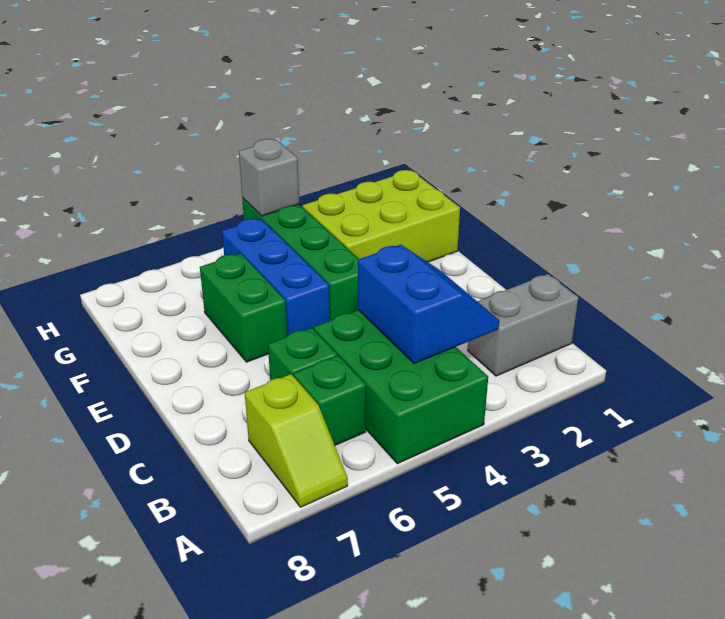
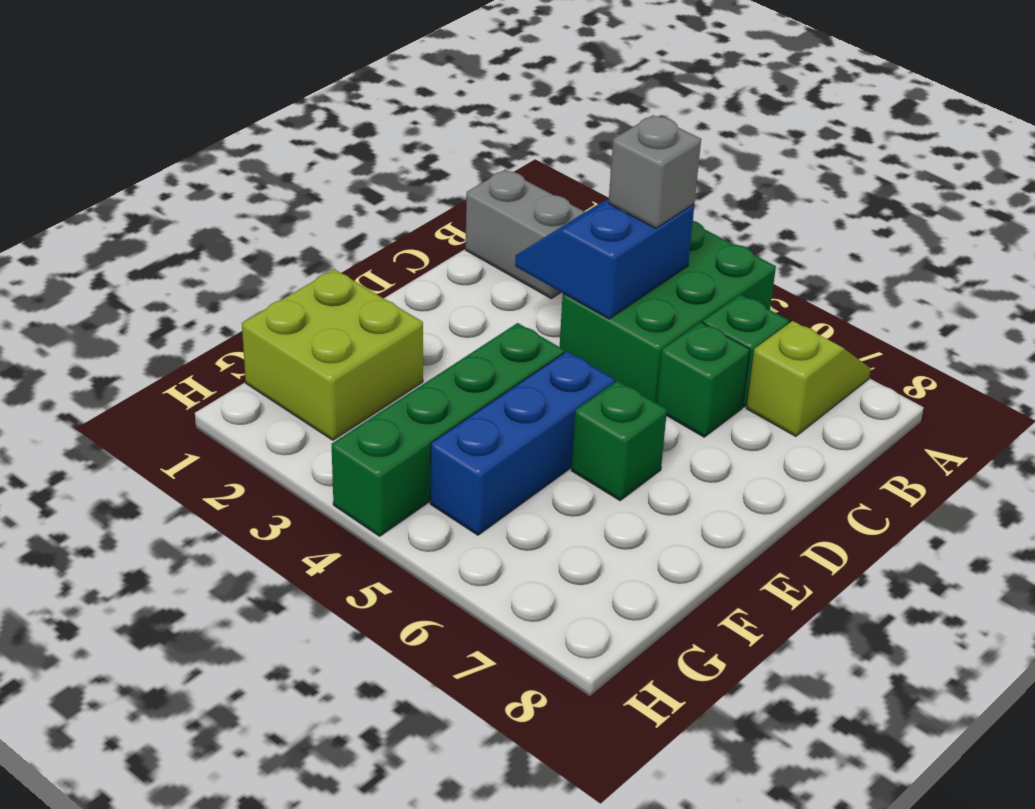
green 1x2 brick [200,253,287,362] -> green 1x1 brick [571,381,667,500]
lime 2x3 brick [302,170,460,262] -> lime 2x2 brick [242,269,423,440]
grey 1x1 brick [239,139,299,216] -> grey 1x1 brick moved to [609,115,701,228]

